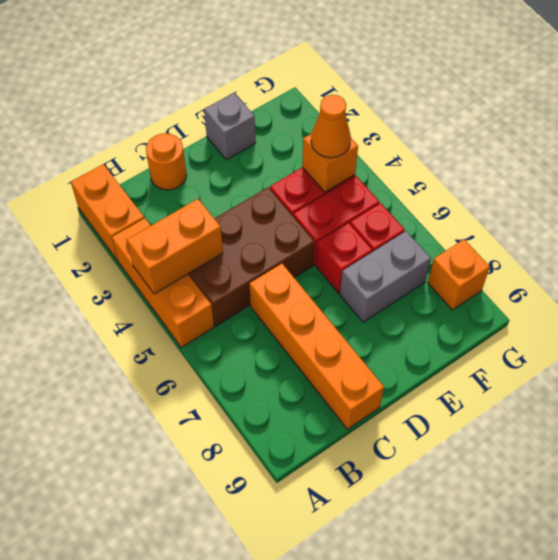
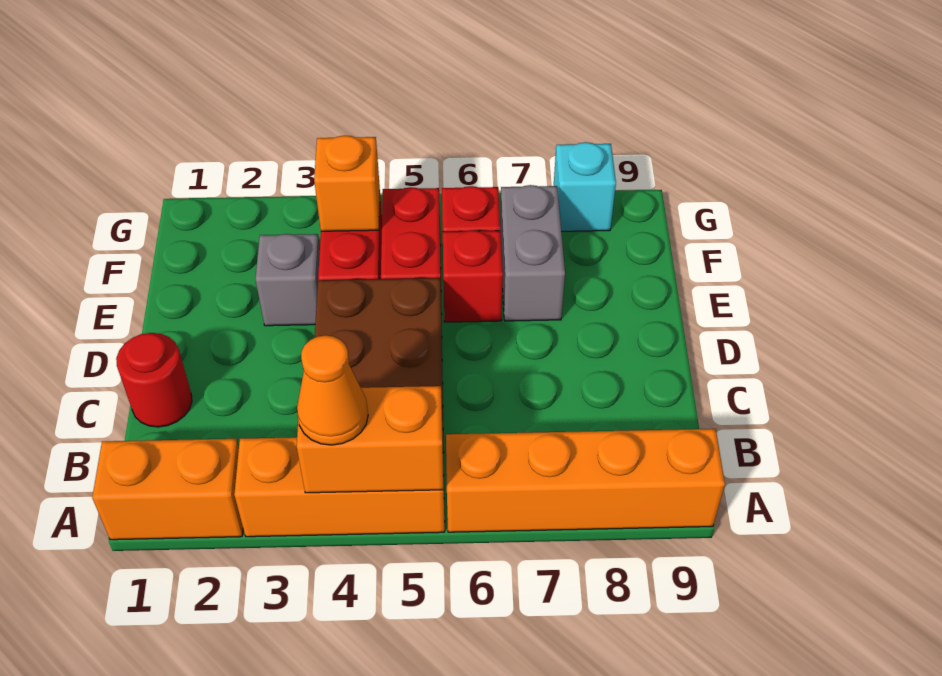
orange 1x2 brick [127,199,223,294] -> orange 1x2 brick turned to [297,386,443,493]
orange 1x1 round brick [146,133,187,190] -> red 1x1 round brick [116,333,192,427]
orange 1x4 brick [249,264,384,429] -> orange 1x4 brick moved to [446,429,725,532]
grey 1x1 brick [204,93,256,160] -> grey 1x1 brick moved to [255,234,320,326]
orange 1x1 cone [311,95,351,158] -> orange 1x1 cone moved to [297,335,368,445]
orange 1x1 brick [428,239,490,310] -> cyan 1x1 brick [554,142,616,231]

